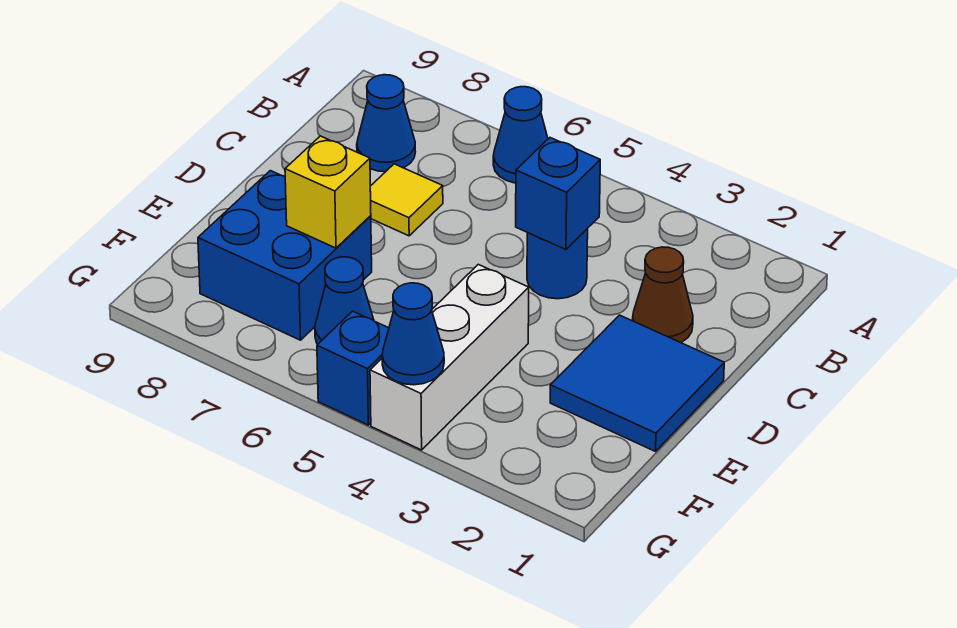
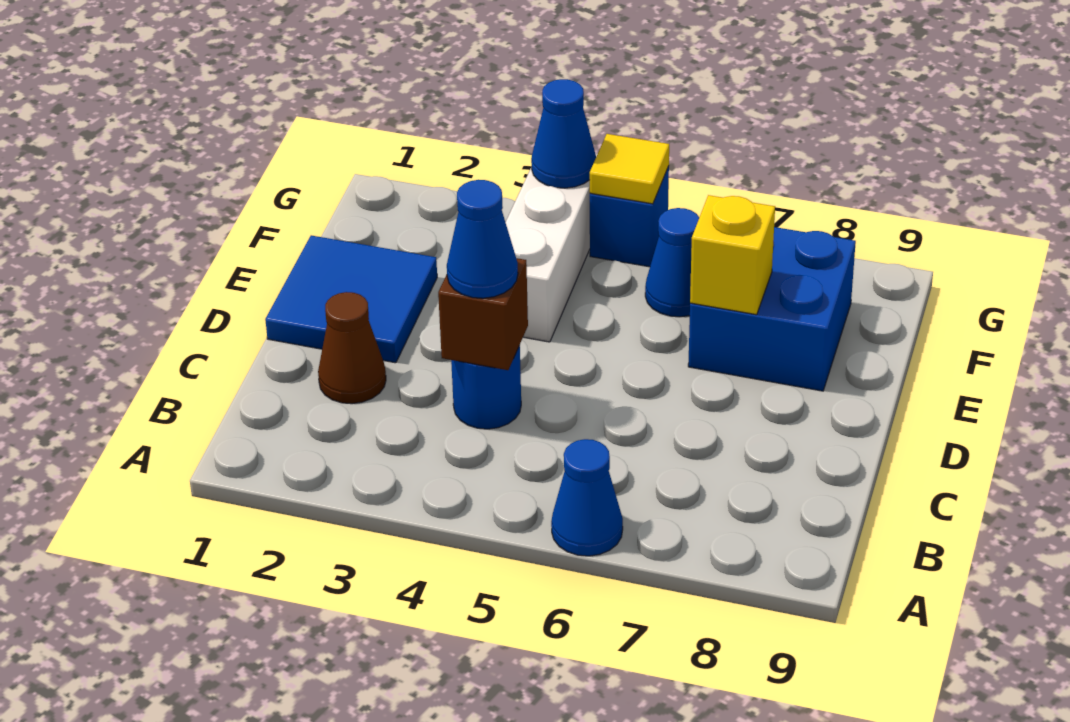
blue 1x1 cone [357,75,415,172] -> blue 1x1 cone moved to [447,180,518,298]
blue 1x1 brick [516,138,600,249] -> brown 1x1 brick [438,258,528,370]
yellow 1x1 tile [370,164,443,236] -> yellow 1x1 tile moved to [590,134,669,204]

